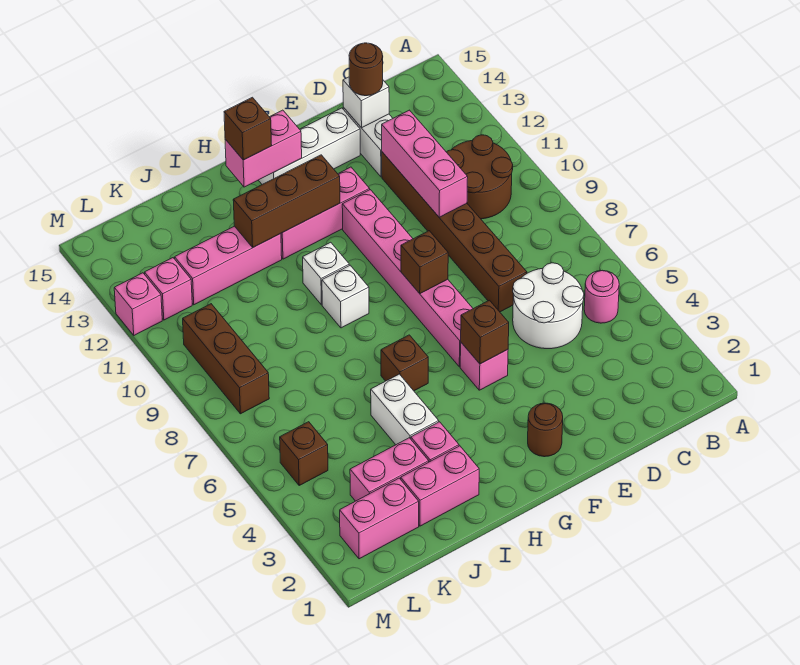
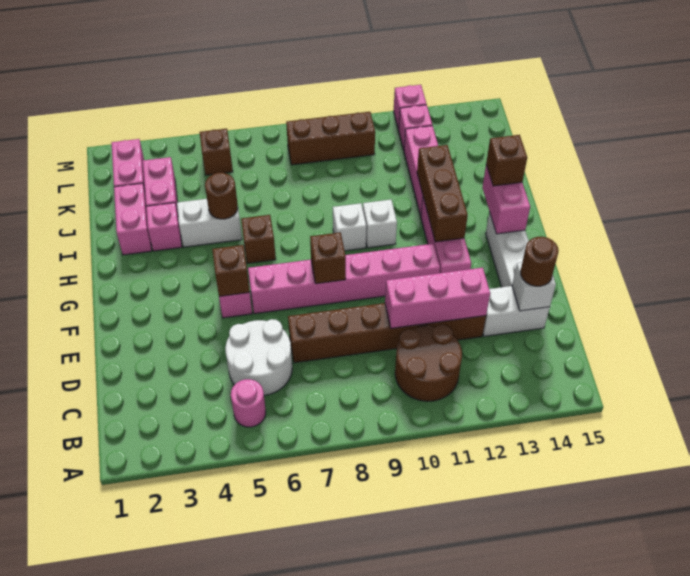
brown 1x1 round brick [528,403,563,457] -> brown 1x1 round brick moved to [205,173,238,219]

